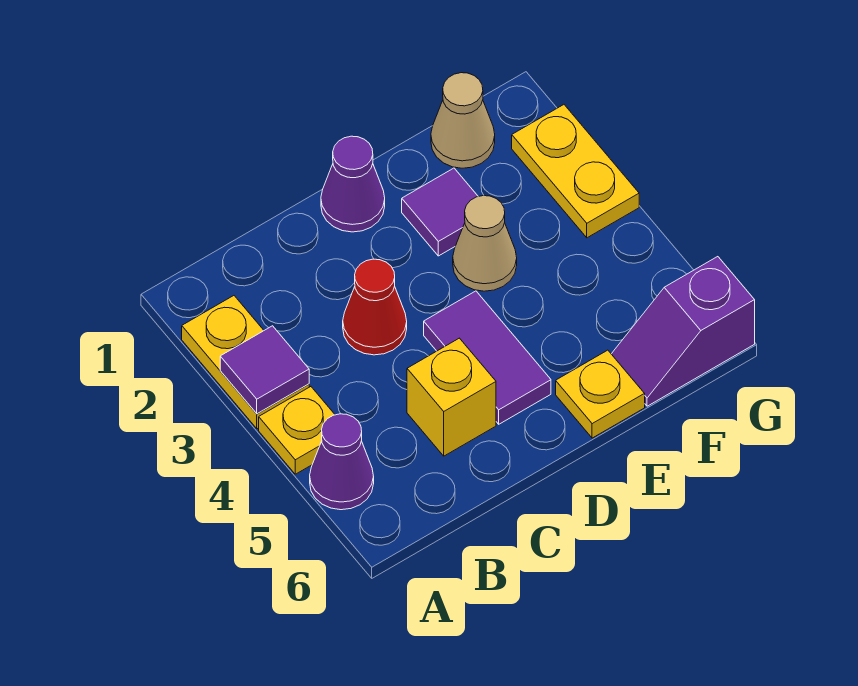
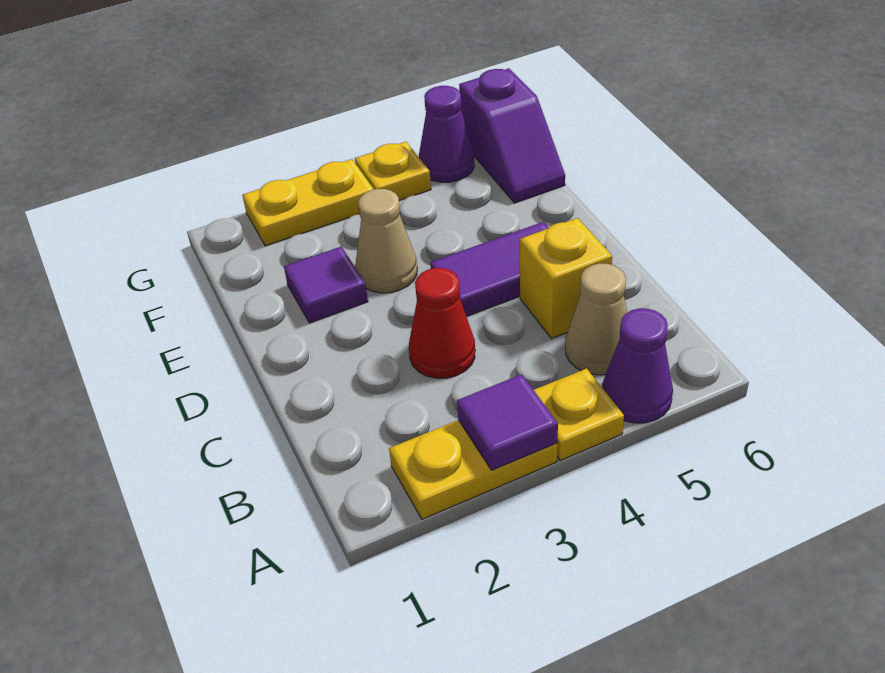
purple 1x1 cone [321,136,385,232] -> purple 1x1 cone moved to [419,86,474,182]
yellow 1x1 plate [556,350,645,438] -> yellow 1x1 plate moved to [355,142,431,200]
tan 1x1 cone [431,73,495,168] -> tan 1x1 cone moved to [565,263,627,375]

